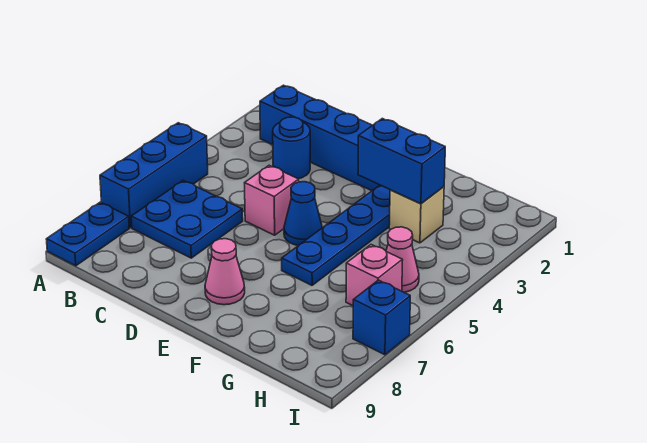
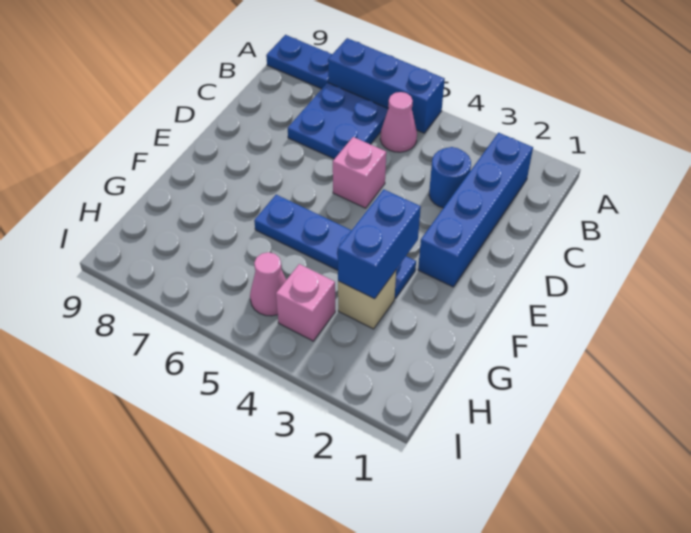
blue 1x1 cone [284,182,322,246] -> none
pink 1x1 cone [205,239,245,305] -> pink 1x1 cone moved to [380,92,417,152]
pink 1x1 brick [346,245,403,306] -> pink 1x1 brick moved to [276,264,335,341]
blue 1x1 brick [353,280,410,355] -> none

